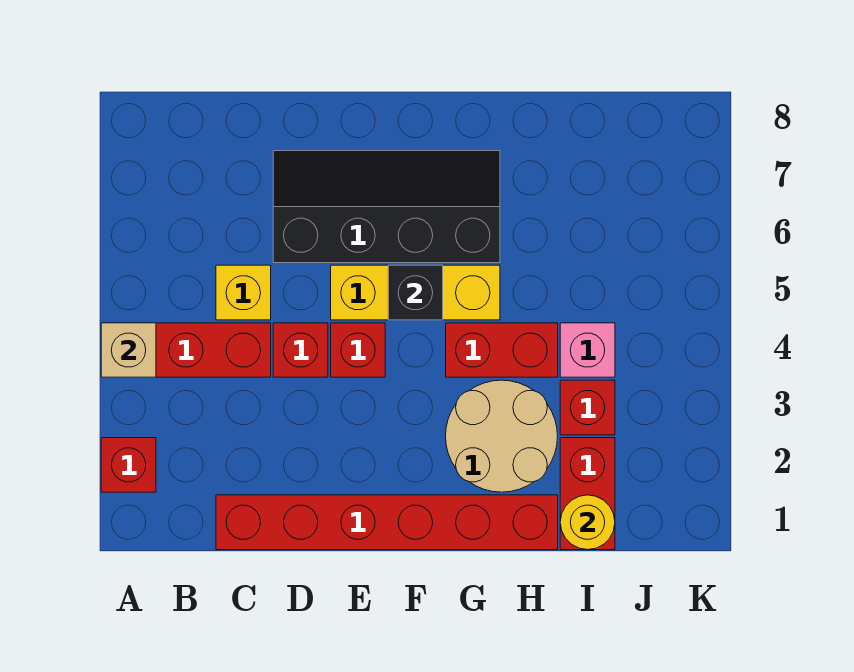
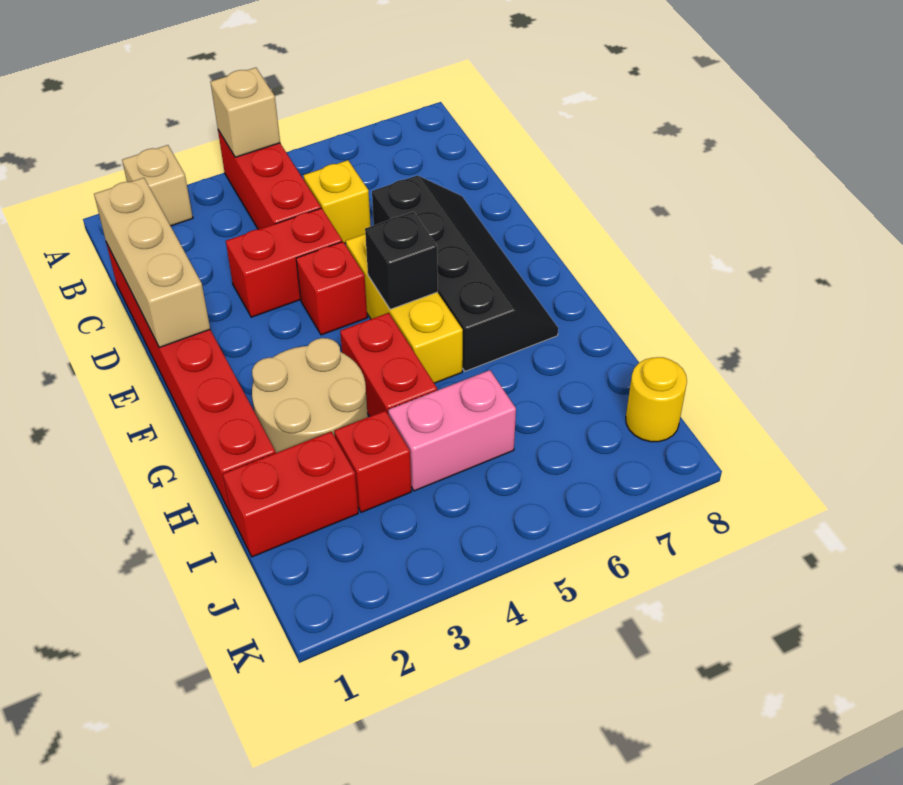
red 1x1 brick [101,438,156,492] -> tan 1x1 brick [122,145,193,226]
none -> tan 1x3 brick [94,178,210,348]
red 1x1 brick [273,323,328,377] -> red 1x2 brick [226,208,342,317]
yellow 1x1 round brick [560,495,615,550] -> yellow 1x1 round brick moved to [626,357,687,442]
pink 1x1 brick [560,323,615,377] -> pink 1x2 brick [388,370,516,491]

